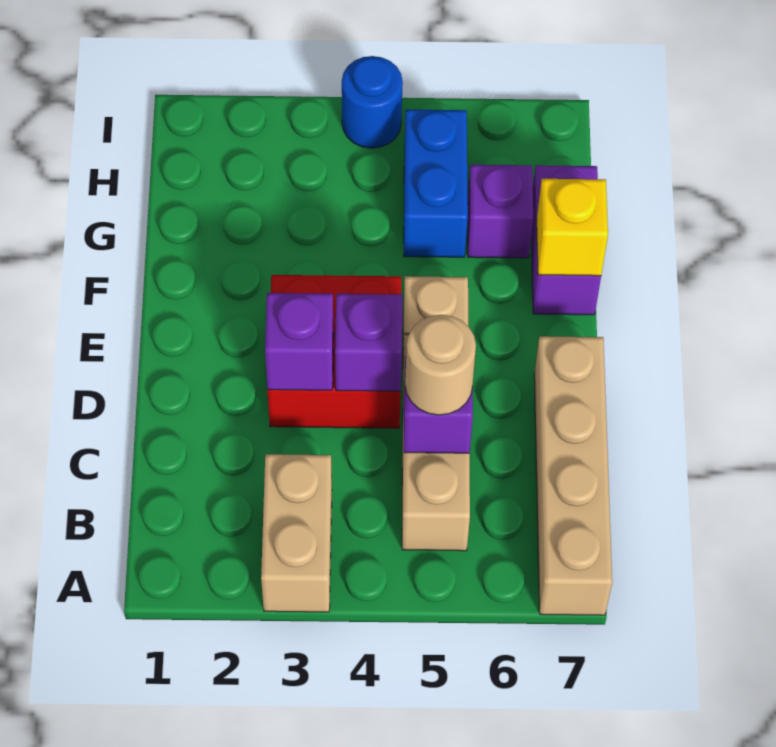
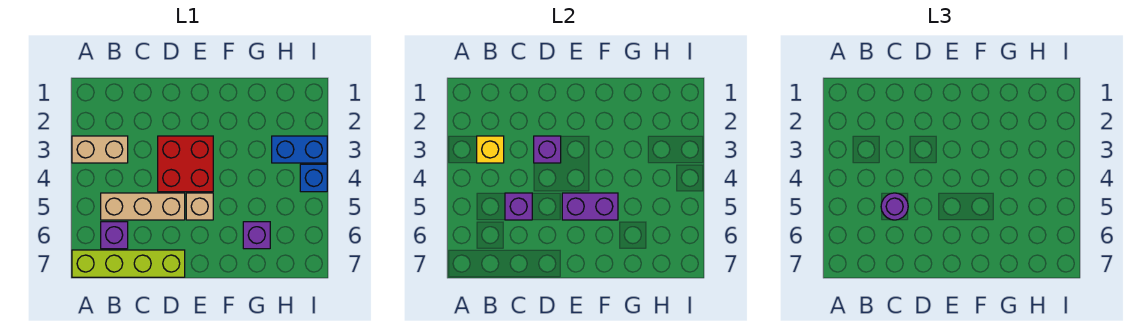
tan 1x4 brick [534,336,612,615] -> lime 1x4 brick [72,250,185,277]
tan 1x1 round brick [405,315,476,415] -> purple 1x1 round brick [881,193,908,220]
purple 1x1 brick [335,294,402,391] -> purple 1x1 brick moved to [101,222,128,249]
purple 1x2 brick [531,165,601,315] -> purple 1x2 brick moved to [562,193,618,220]
yellow 1x1 brick [537,179,608,276] -> yellow 1x1 brick moved to [477,136,504,163]
blue 1x2 brick [404,110,468,257] -> blue 1x2 brick moved to [272,136,327,163]
blue 1x1 round brick [342,56,403,148] -> blue 1x1 brick [300,164,327,192]

